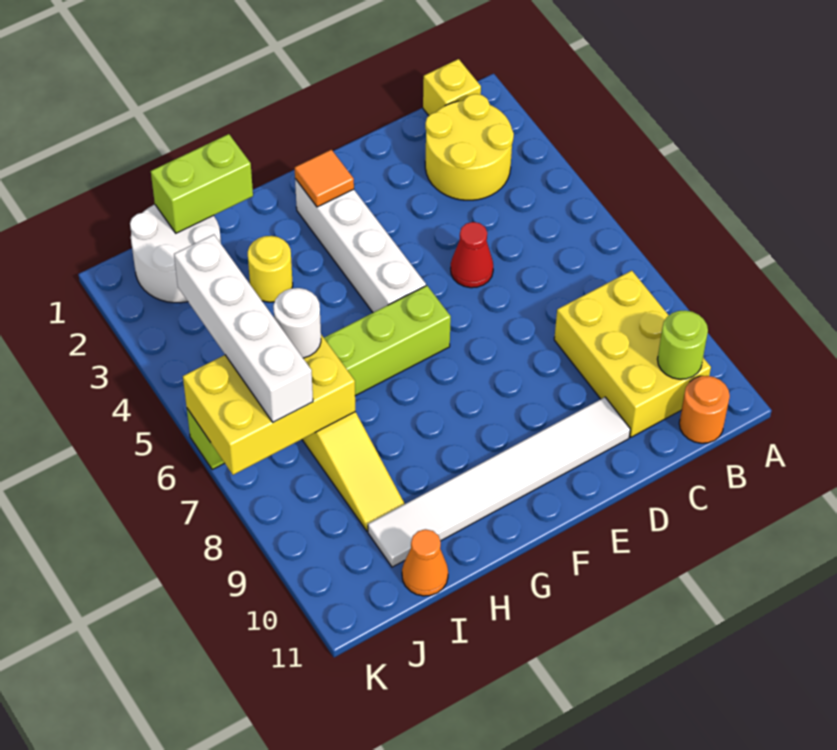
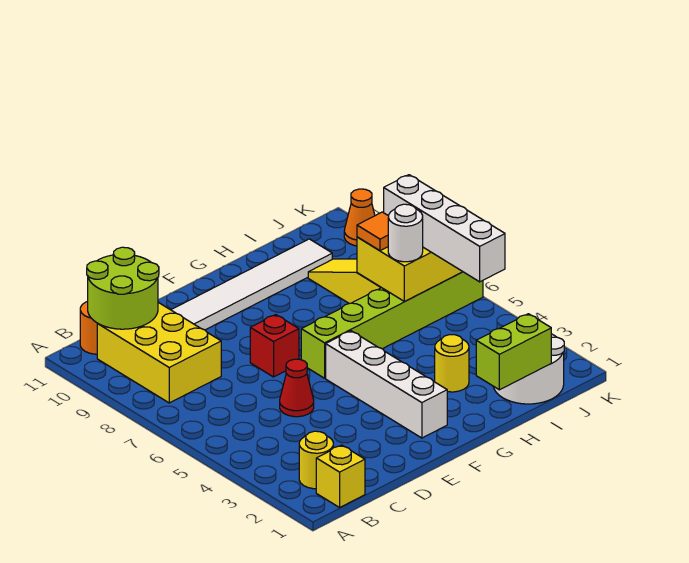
yellow 2x2 round brick [425,94,514,200] -> yellow 1x1 round brick [299,431,333,489]
lime 1x1 round brick [657,310,708,379] -> lime 2x2 round brick [87,247,159,329]
none -> red 1x1 brick [250,315,299,377]
orange 1x1 tile [295,150,354,207] -> orange 1x1 tile moved to [357,212,389,251]
orange 1x1 cone [402,529,448,596] -> orange 1x1 cone moved to [344,189,375,246]

